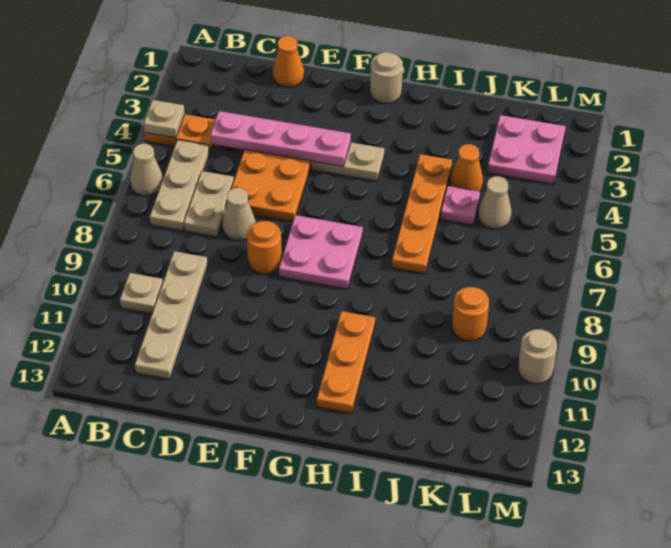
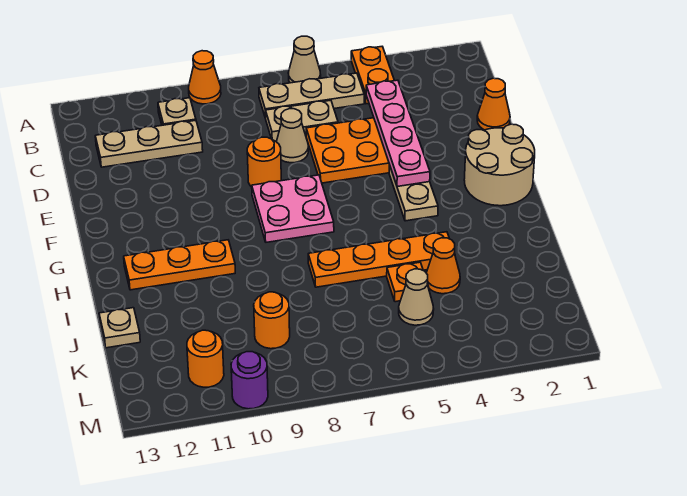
tan 1x1 plate [144,100,185,138] -> tan 1x1 plate moved to [99,308,140,348]
none -> orange 1x1 cone [189,51,221,104]
tan 1x4 plate [135,251,208,379] -> tan 1x3 plate [95,120,203,167]
tan 1x1 round brick [370,52,403,103] -> tan 2x2 round brick [464,124,535,206]
pink 1x1 plate [441,186,480,225] -> orange 1x1 plate [387,262,429,302]
pink 2x2 plate [488,115,566,184] -> none
none -> orange 1x1 round brick [187,330,224,387]
tan 1x1 round brick [518,329,557,384] -> purple 1x1 round brick [231,352,268,409]

